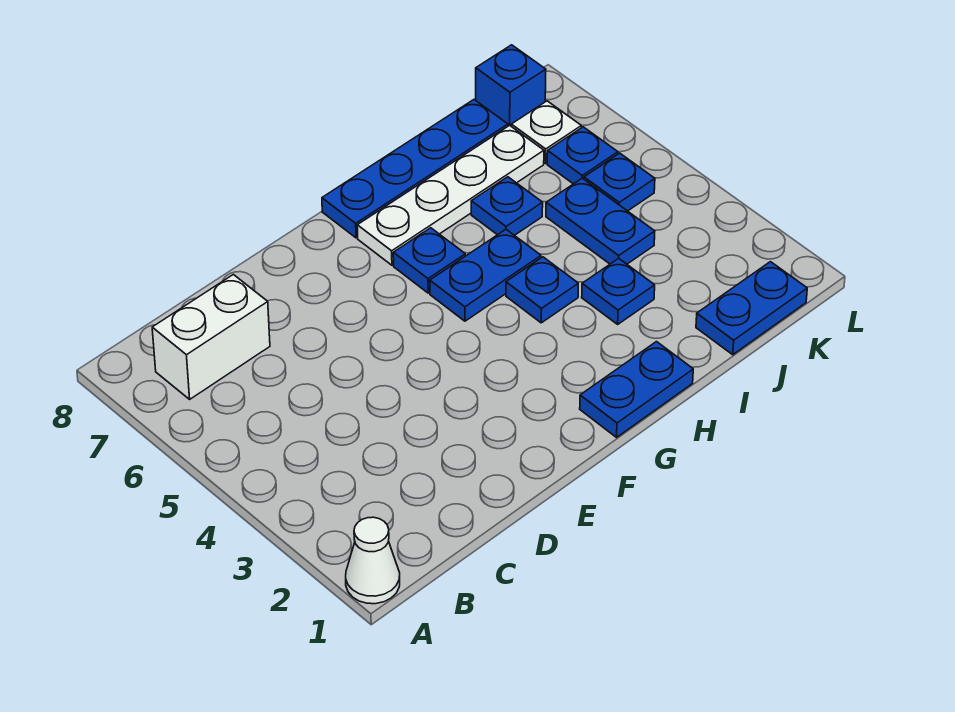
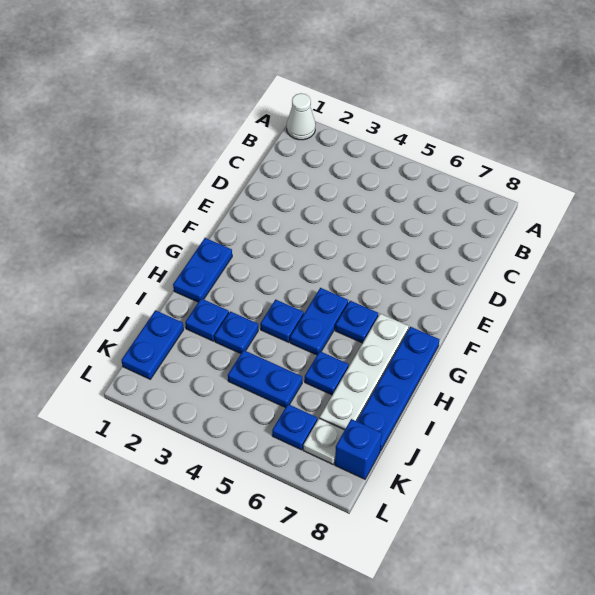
white 1x2 brick [152,275,270,399] -> none
blue 1x1 plate [584,153,655,211] -> blue 1x1 plate moved to [185,298,229,341]

